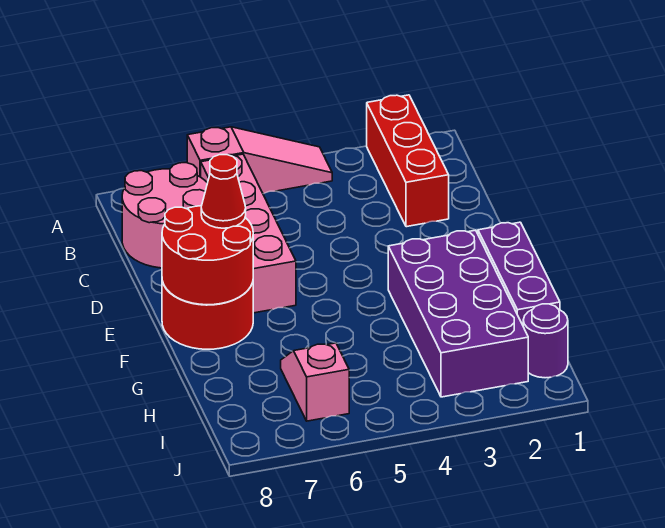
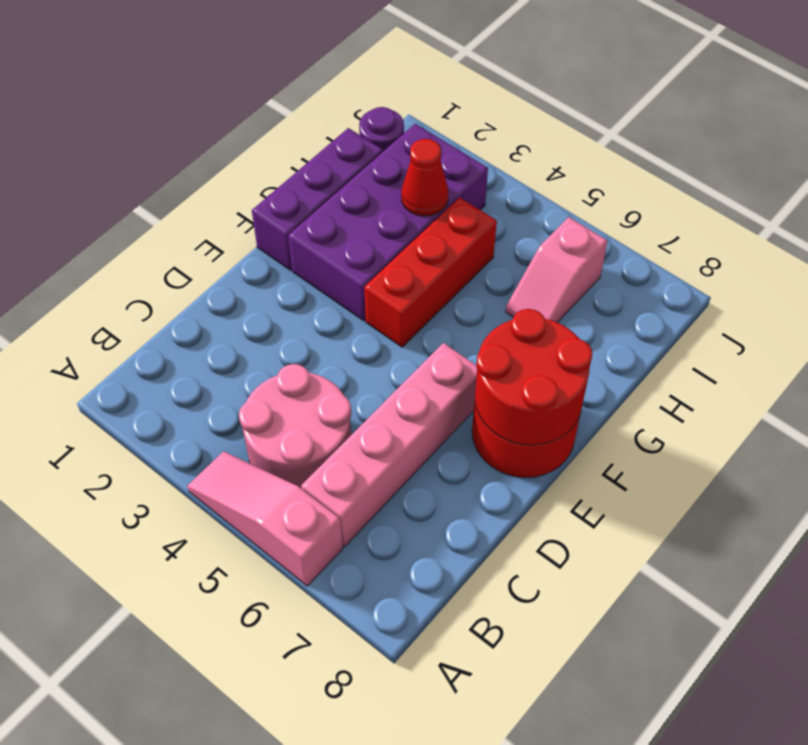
red 1x3 brick [367,95,449,227] -> red 1x3 brick moved to [364,197,497,347]
pink 2x2 round brick [122,163,207,268] -> pink 2x2 round brick moved to [239,364,351,489]
red 1x1 cone [201,155,246,228] -> red 1x1 cone moved to [401,139,448,216]

